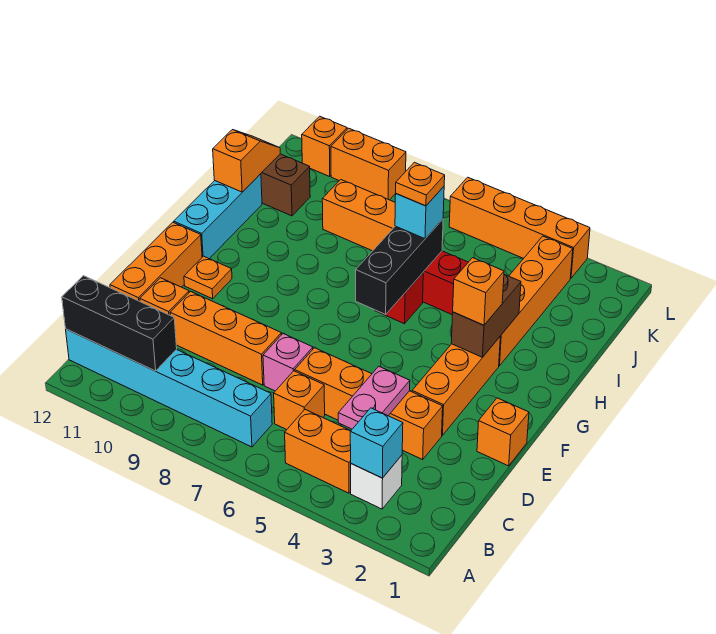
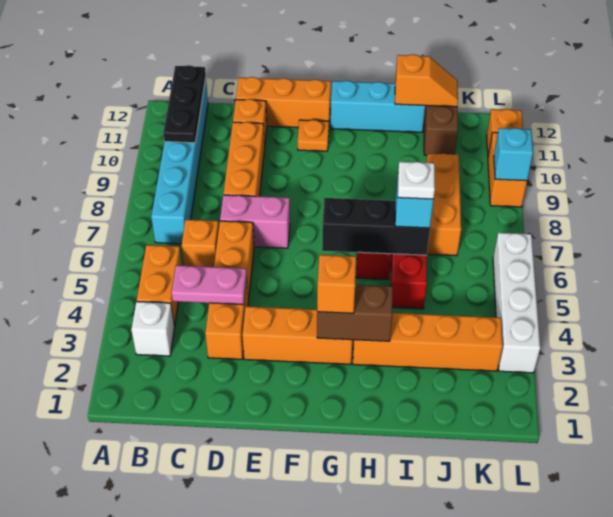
cyan 1x1 brick [350,408,403,478] -> cyan 1x1 brick moved to [494,128,533,181]
black 1x3 brick [62,276,177,371] -> black 1x3 plate [163,65,206,143]
pink 1x1 brick [263,333,313,391] -> pink 1x2 brick [220,195,290,248]
orange 1x1 brick [477,398,529,466] -> none
orange 1x1 plate [396,162,445,206] -> white 1x1 plate [398,162,435,199]
orange 1x4 brick [449,177,590,278] -> white 1x4 brick [493,233,540,373]

